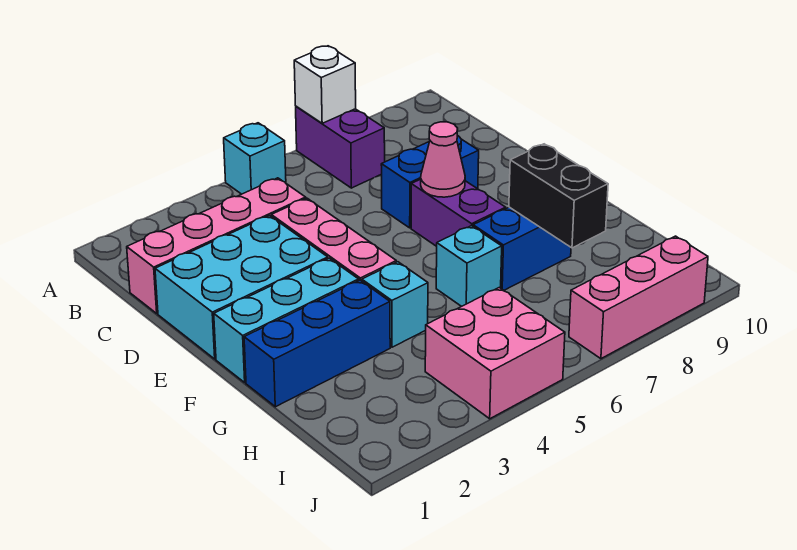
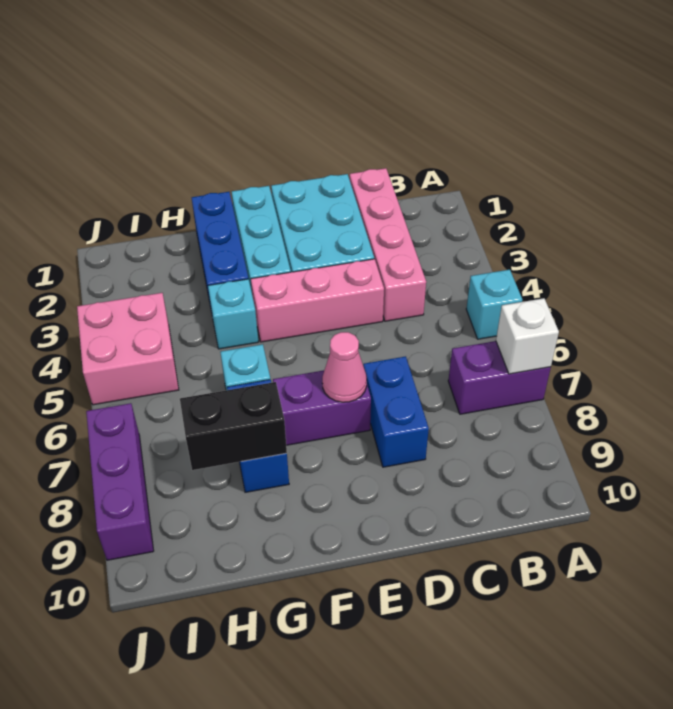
pink 1x3 brick [569,236,708,359] -> purple 1x3 brick [86,403,154,560]

